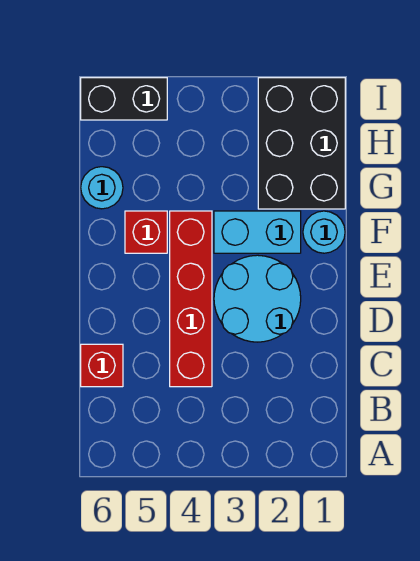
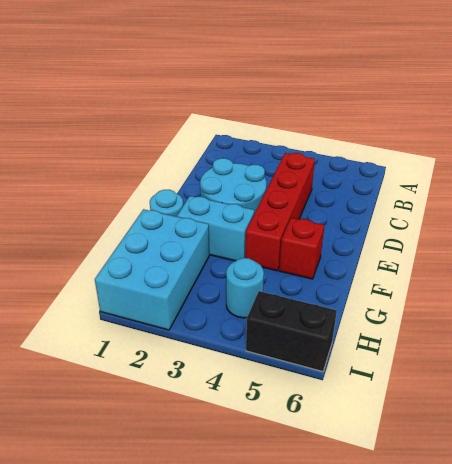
red 1x1 brick [81,344,123,387] -> none
black 2x3 brick [258,78,345,209] -> cyan 2x3 brick [95,209,209,330]
cyan 1x1 round brick [81,167,123,209] -> cyan 1x1 round brick moved to [226,258,264,318]

